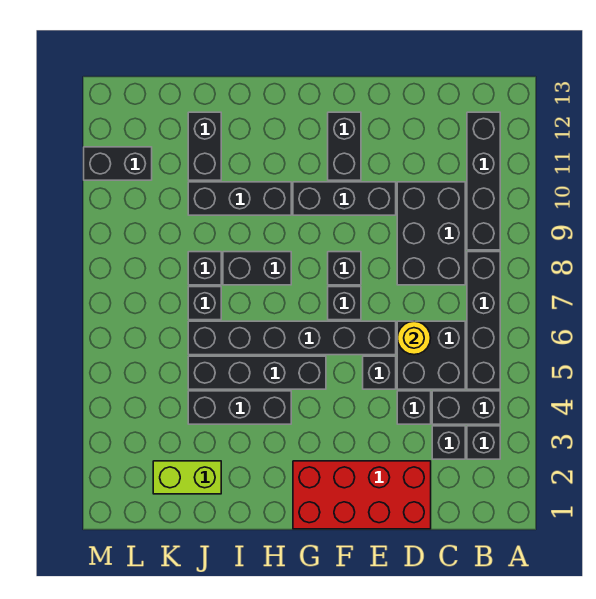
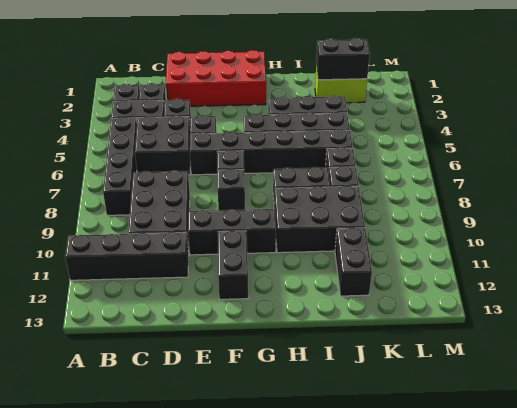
black 1x4 brick [467,112,500,250] -> black 1x4 brick turned to [65,232,188,280]
yellow 1x1 round brick [397,321,431,355] -> none
black 1x3 brick [188,182,291,215] -> black 2x3 brick [274,186,365,253]
black 1x2 brick [84,147,152,180] -> black 1x2 brick moved to [316,38,370,80]

